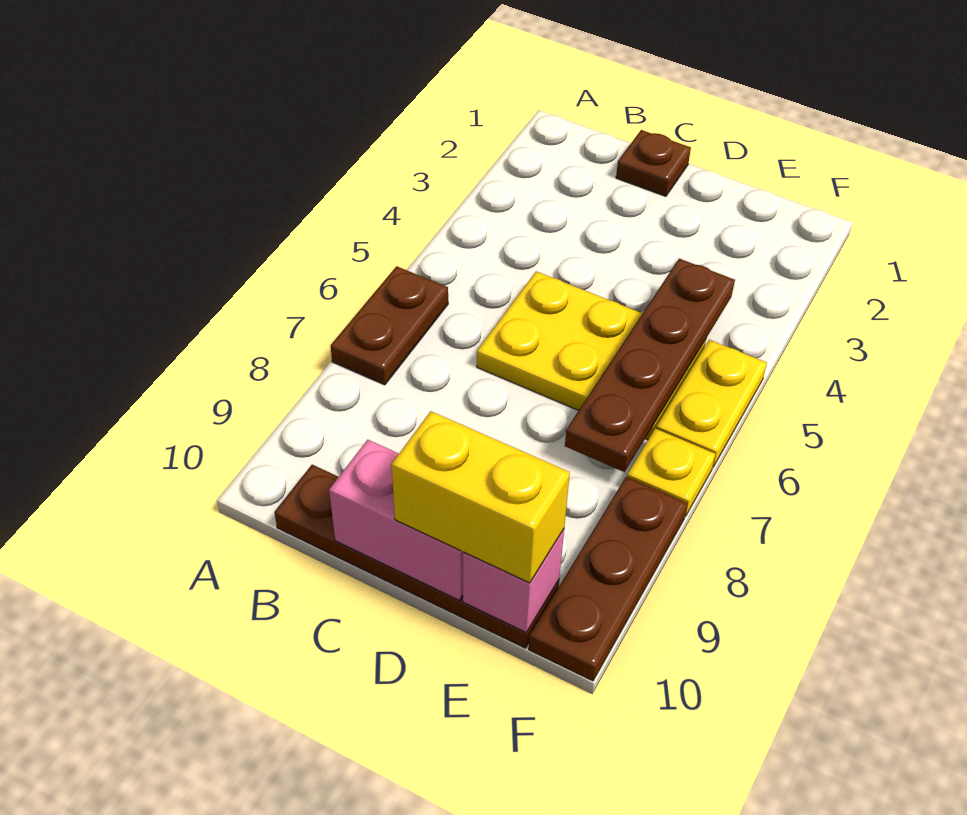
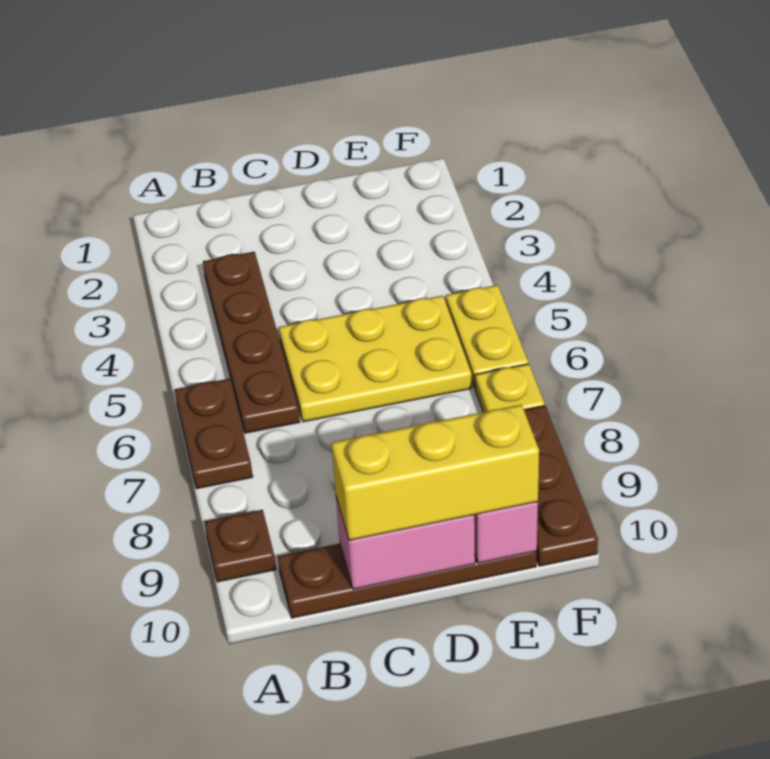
brown 1x1 plate [616,130,691,196] -> brown 1x1 plate moved to [205,510,276,582]
yellow 1x2 brick [391,411,570,583] -> yellow 1x3 brick [331,405,539,540]
brown 1x4 plate [565,259,735,472] -> brown 1x4 plate moved to [203,252,300,433]

